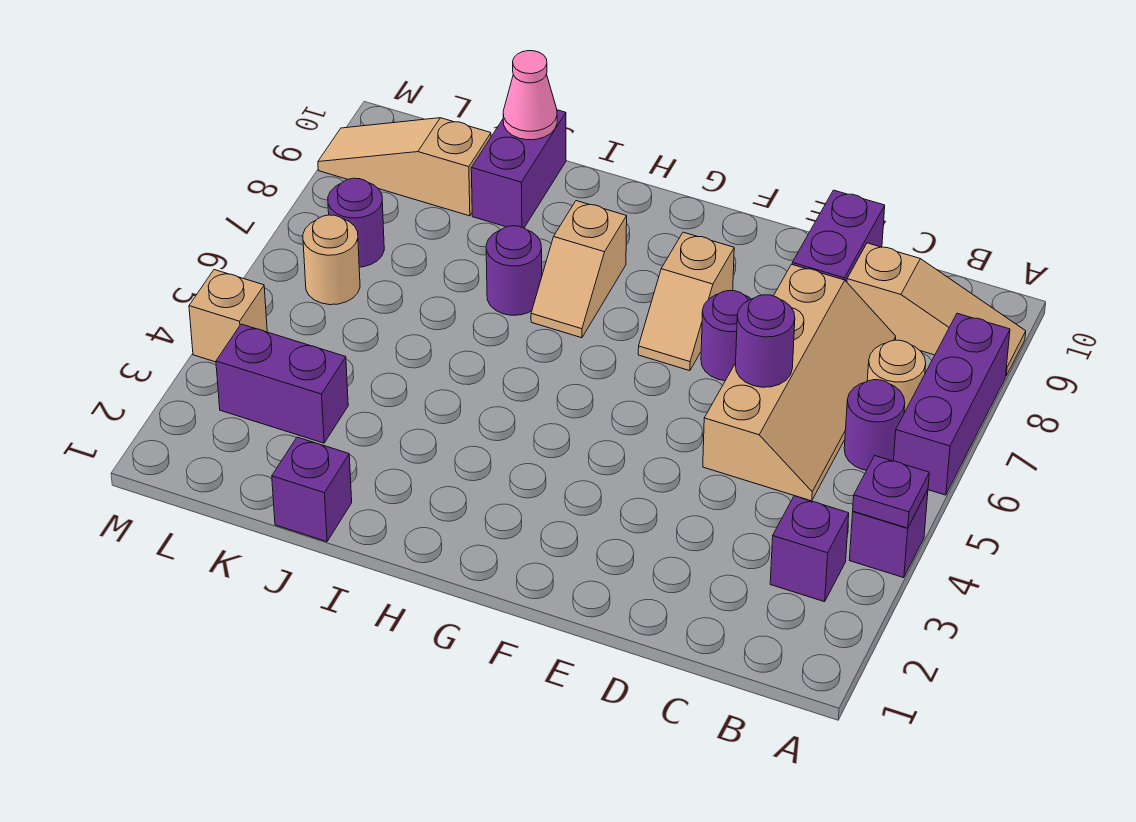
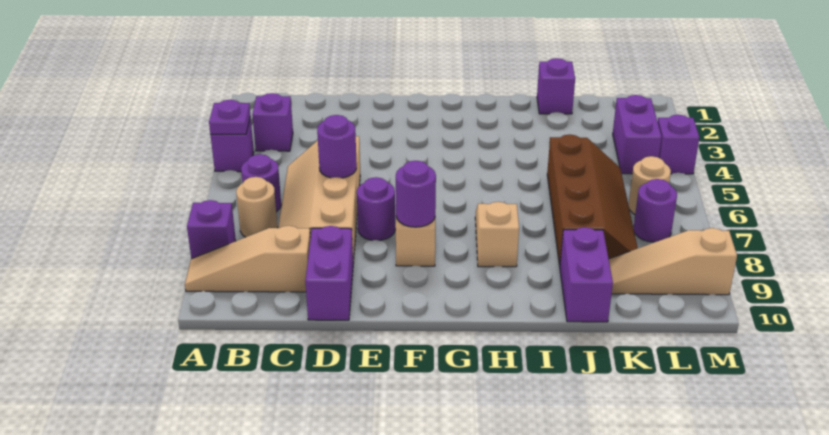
purple 1x3 brick [893,313,1010,495] -> purple 1x1 brick [187,200,236,259]
purple 1x1 round brick [486,226,542,315] -> purple 1x1 round brick moved to [396,161,436,227]
none -> brown 2x4 slope [547,134,638,266]
pink 1x1 cone [503,51,557,140] -> none
purple 1x2 brick [216,324,348,443] -> purple 1x2 brick turned to [613,95,662,174]
tan 1x3 slope [318,118,491,216] -> tan 1x3 slope turned to [609,228,737,295]
tan 1x1 brick [189,270,267,362] -> purple 1x1 brick [658,115,699,174]

